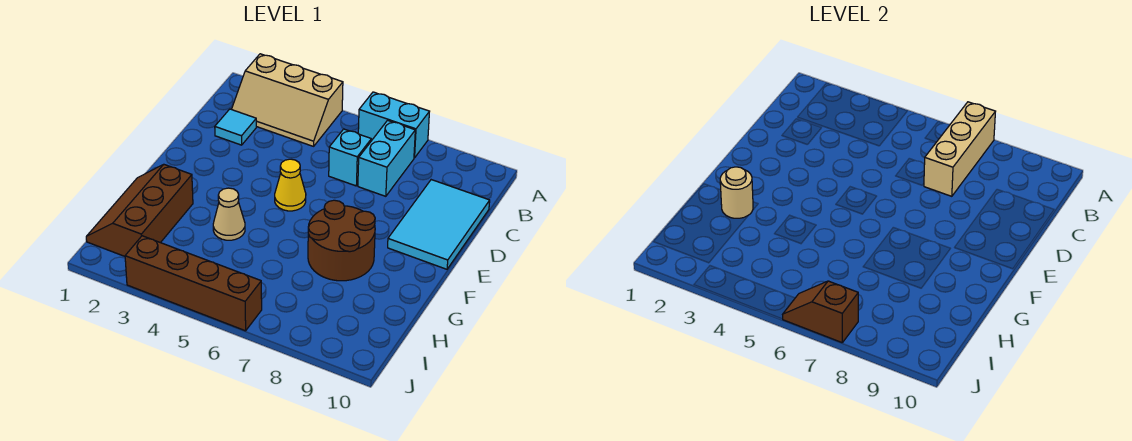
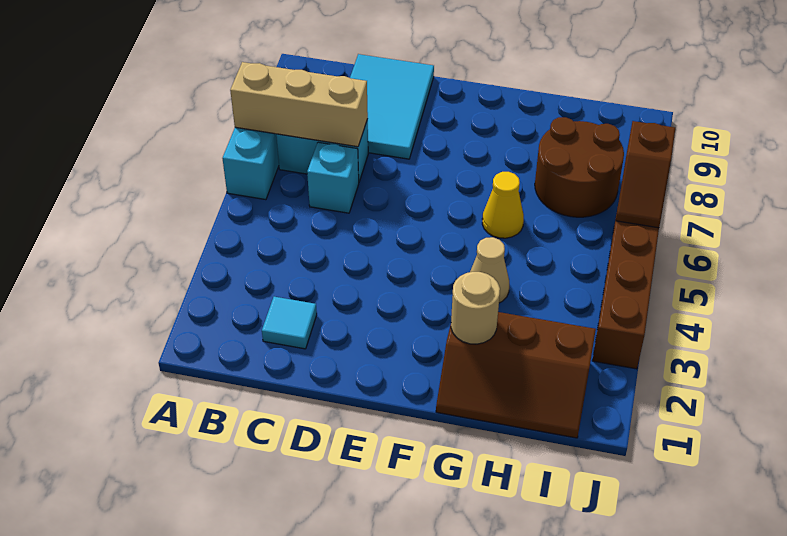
tan 2x3 slope [232,54,343,146] -> none
cyan 2x3 tile [388,180,490,269] -> cyan 2x3 tile turned to [350,54,434,159]
yellow 1x1 cone [275,159,306,211] -> yellow 1x1 cone moved to [482,172,524,238]
brown 2x2 round brick [308,200,375,281] -> brown 2x2 round brick moved to [535,117,624,217]

